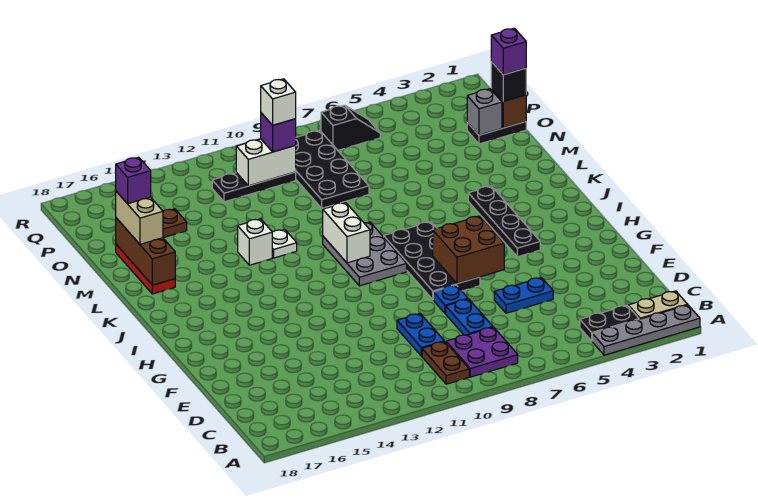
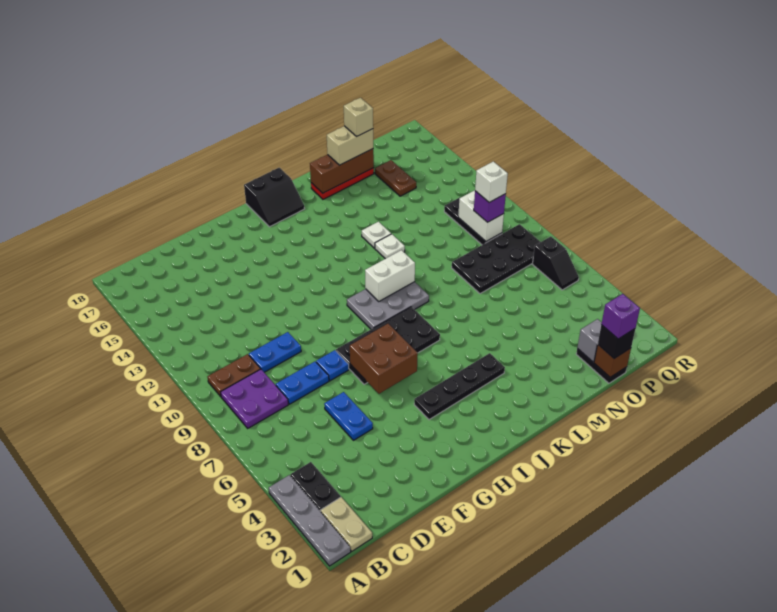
none -> black 2x2 slope [244,168,304,227]
white 1x1 brick [238,219,272,265] -> white 1x1 plate [362,222,391,248]
purple 1x1 brick [116,157,151,204] -> tan 1x1 brick [344,98,373,136]

